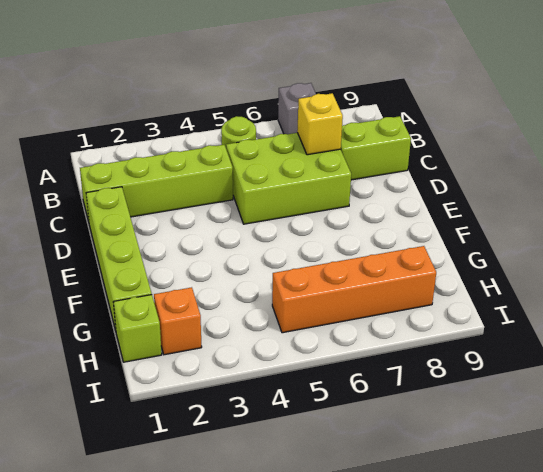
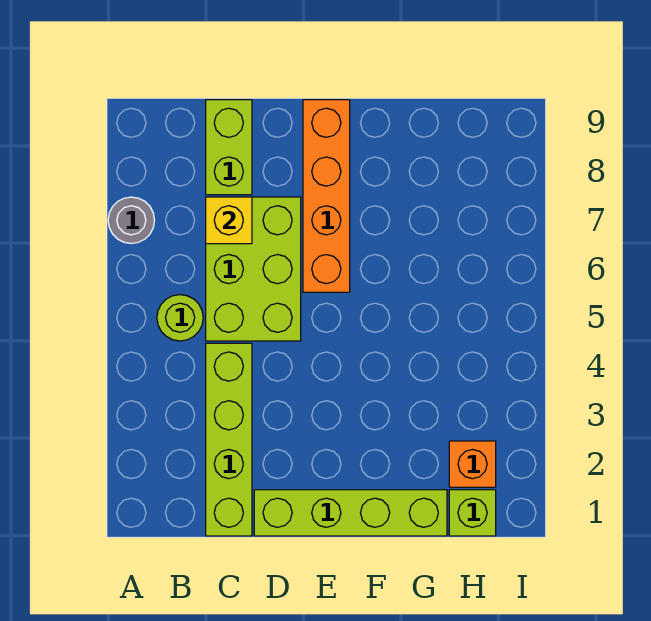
grey 1x1 brick [278,83,316,134] -> grey 1x1 round brick [108,197,155,244]
orange 1x4 brick [272,246,436,333] -> orange 1x4 brick moved to [303,100,350,292]

